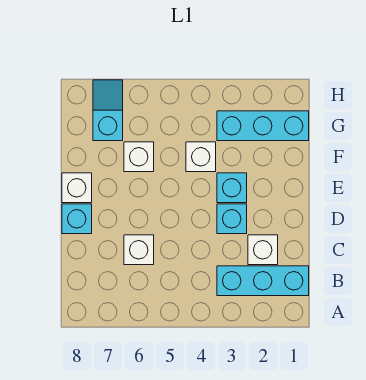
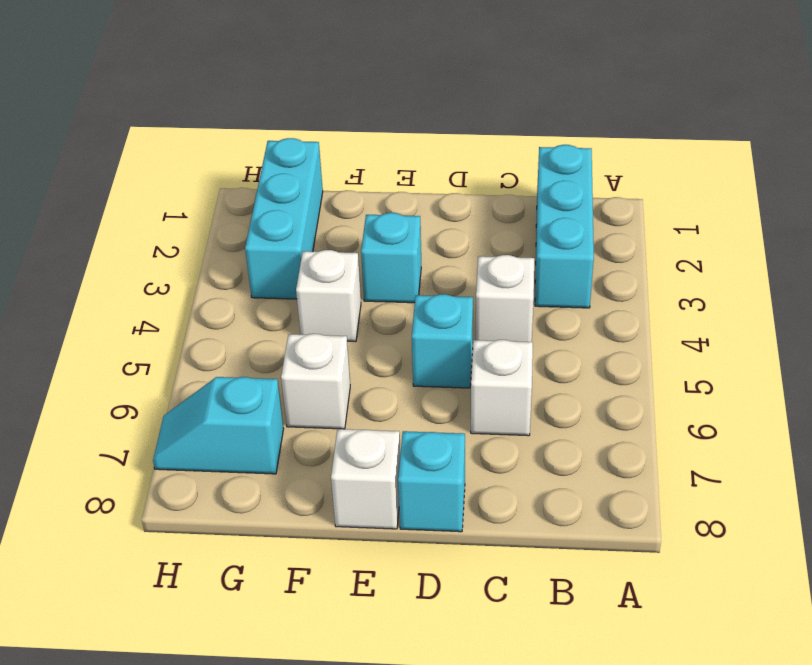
white 1x1 brick [248,235,278,265] -> white 1x1 brick moved to [476,255,534,342]
cyan 1x1 brick [217,204,247,234] -> cyan 1x1 brick moved to [412,294,473,388]

